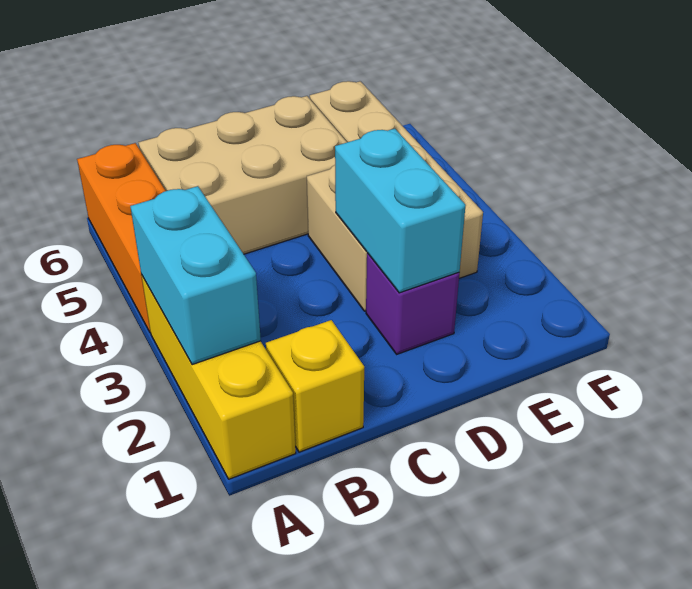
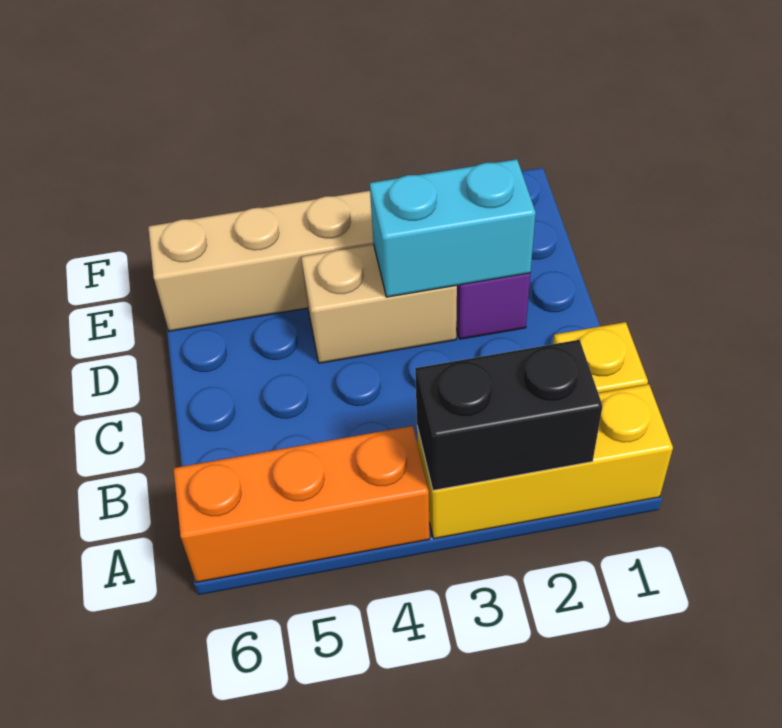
cyan 1x2 brick [130,186,261,365] -> black 1x2 brick [415,340,603,490]
tan 2x3 brick [138,96,347,254] -> none

